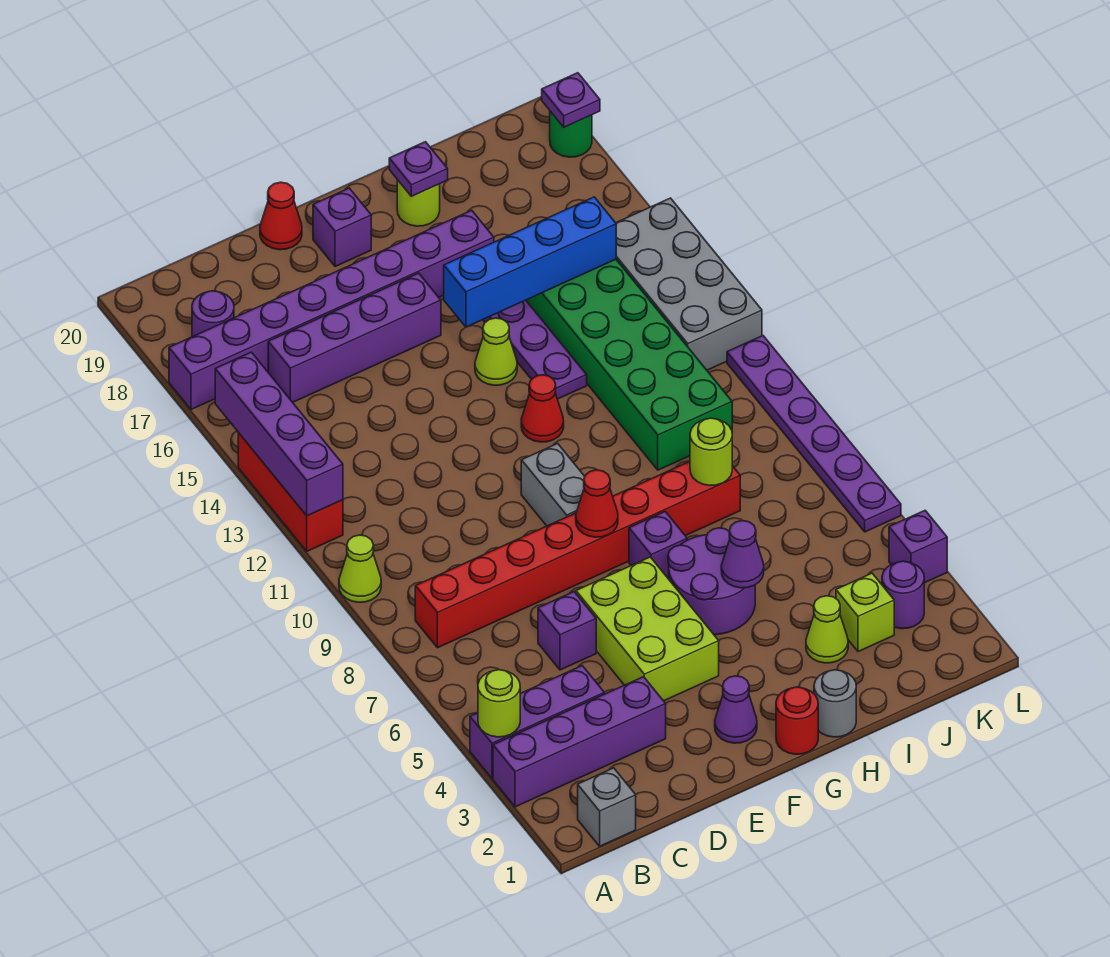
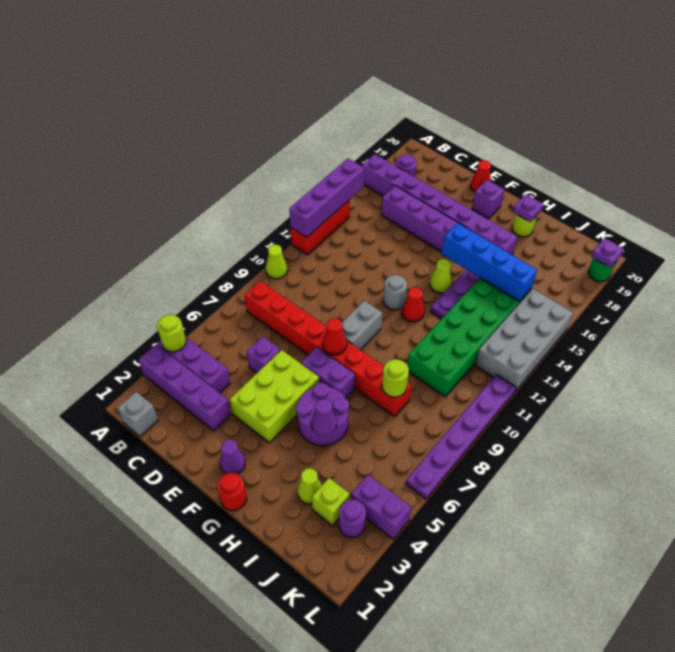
purple 1x1 brick [629,512,687,579] -> purple 1x2 brick [301,347,355,398]
grey 1x1 round brick [814,670,856,737] -> grey 1x1 round brick moved to [383,275,407,310]
purple 1x1 brick [889,511,947,583] -> purple 1x2 brick [351,475,411,539]

